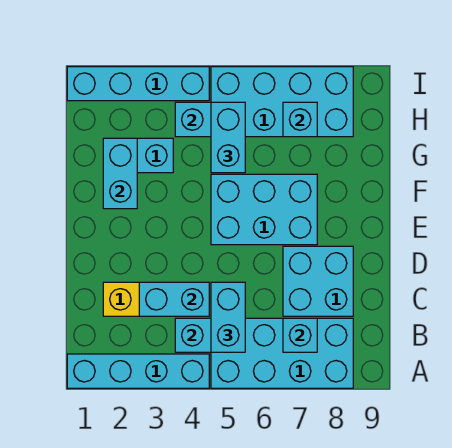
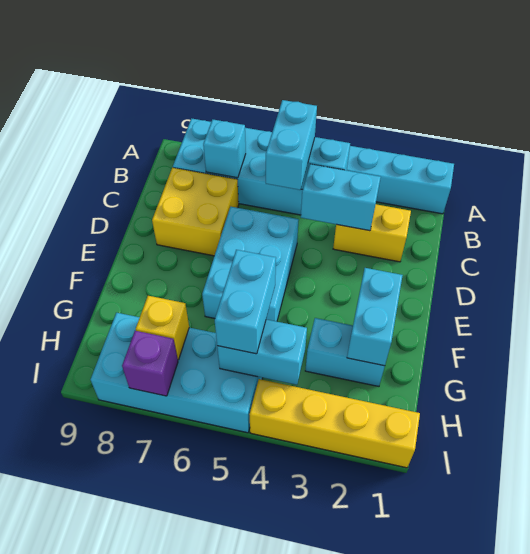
cyan 2x2 brick [283,246,353,316] -> yellow 2x2 brick [152,168,239,256]
cyan 2x3 brick [211,174,317,245] -> cyan 2x3 brick turned to [202,207,299,322]
cyan 1x1 brick [283,102,317,137] -> yellow 1x1 brick [136,296,189,360]
cyan 1x4 brick [67,67,209,101] -> yellow 1x4 brick [249,379,420,468]
none -> purple 1x1 brick [122,331,178,396]

